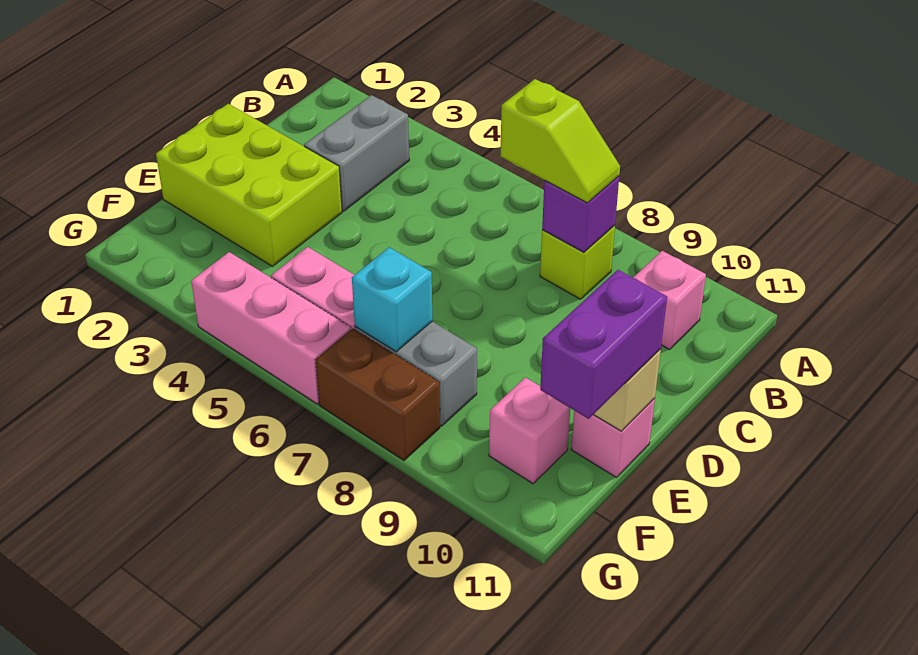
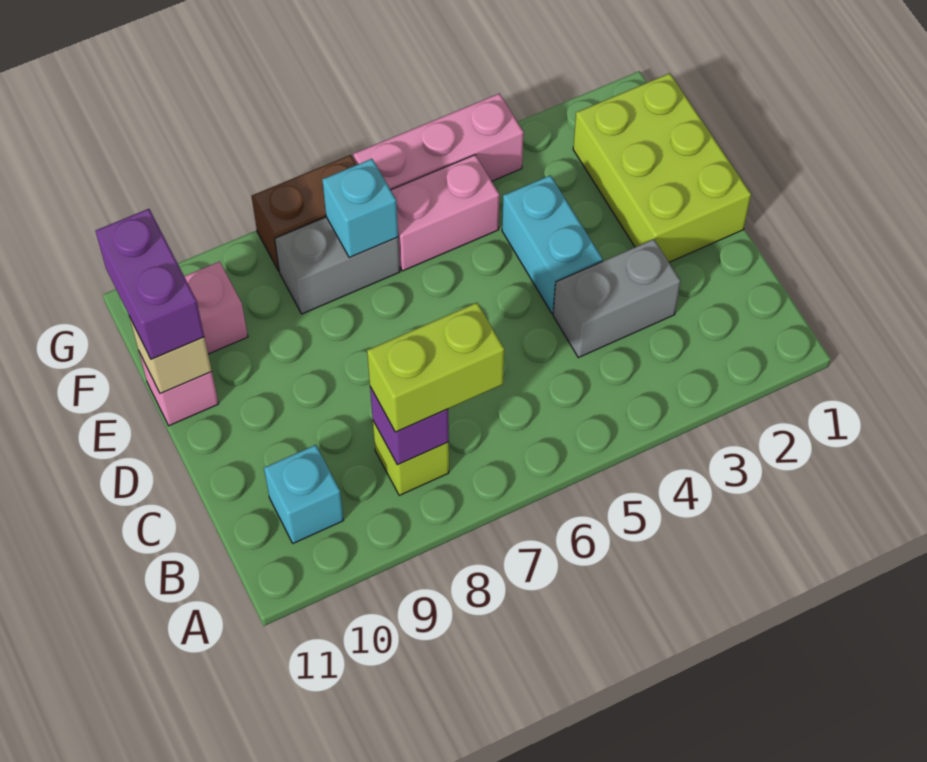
grey 1x2 brick [304,95,409,211] -> grey 1x2 brick turned to [553,239,681,358]
lime 1x2 slope [500,79,620,203] -> lime 1x2 brick [367,303,504,432]
pink 1x1 brick [633,251,706,349] -> cyan 1x1 brick [264,445,344,543]
lime 2x3 brick [156,104,342,266] -> lime 2x3 brick turned to [573,73,751,262]
none -> cyan 1x2 brick [502,175,603,314]

